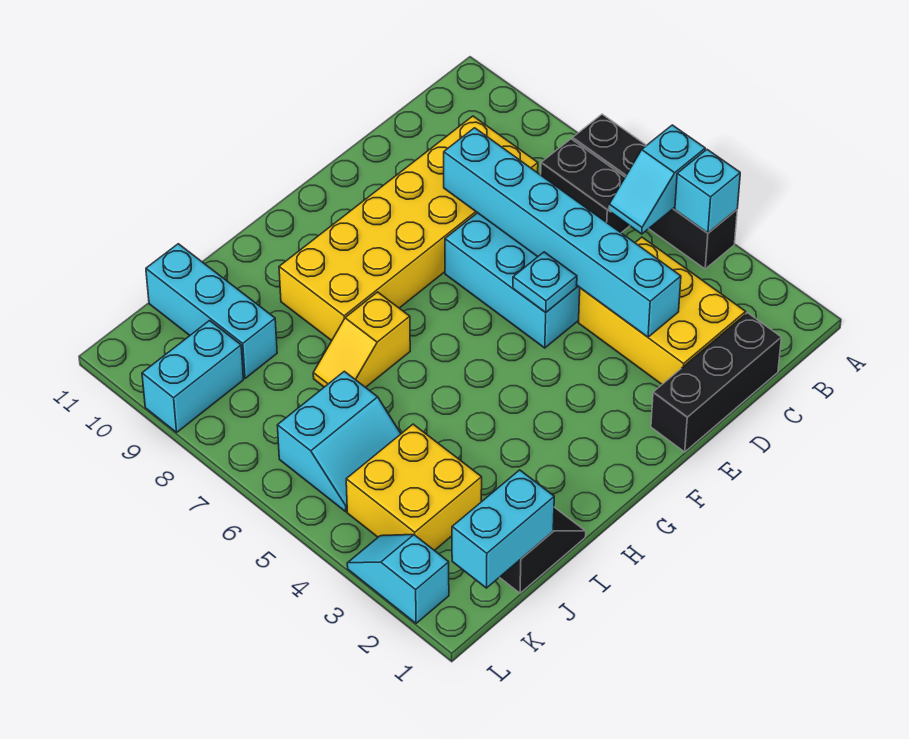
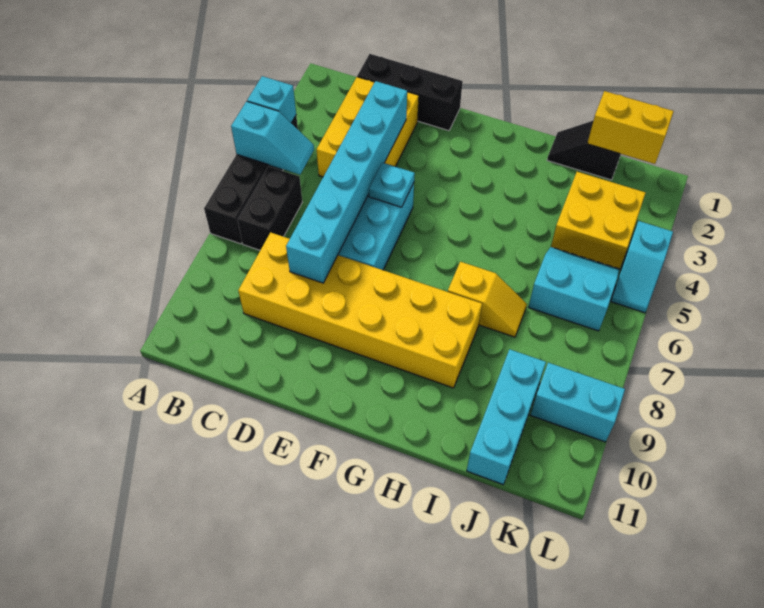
cyan 1x2 brick [452,470,554,588] -> yellow 1x2 brick [587,91,674,164]
cyan 1x2 slope [347,535,449,623] -> cyan 1x2 slope moved to [611,221,673,313]

